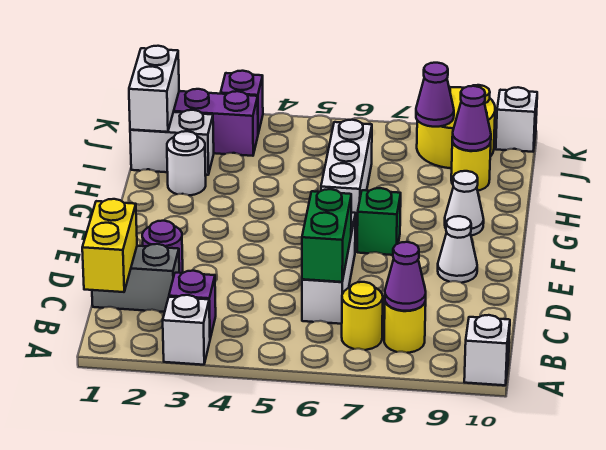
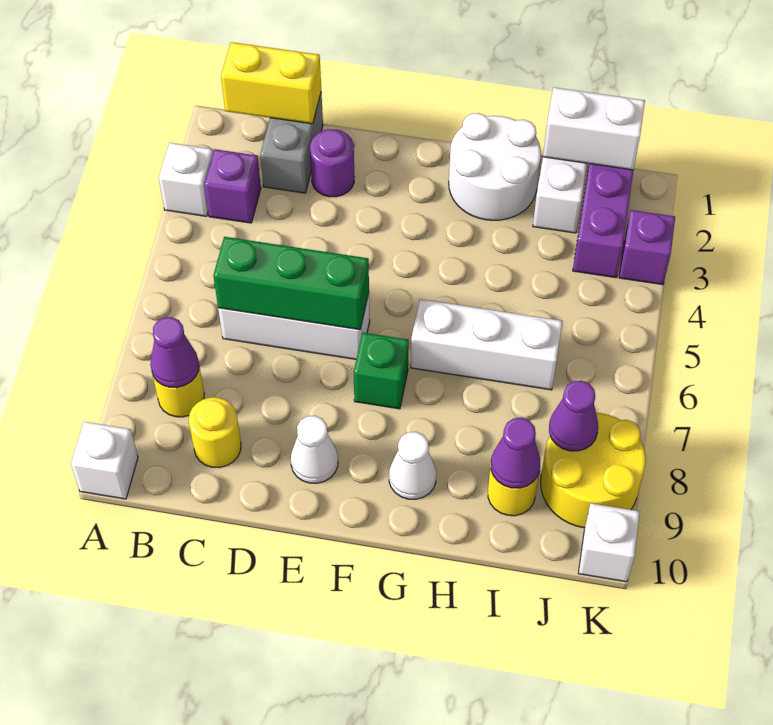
yellow 1x1 round brick [342,282,383,350] -> yellow 1x1 round brick moved to [189,397,241,468]
green 1x2 brick [302,189,351,282] -> green 1x3 brick [213,237,369,330]
white 1x1 round brick [167,131,206,195] -> white 2x2 round brick [449,113,541,220]

